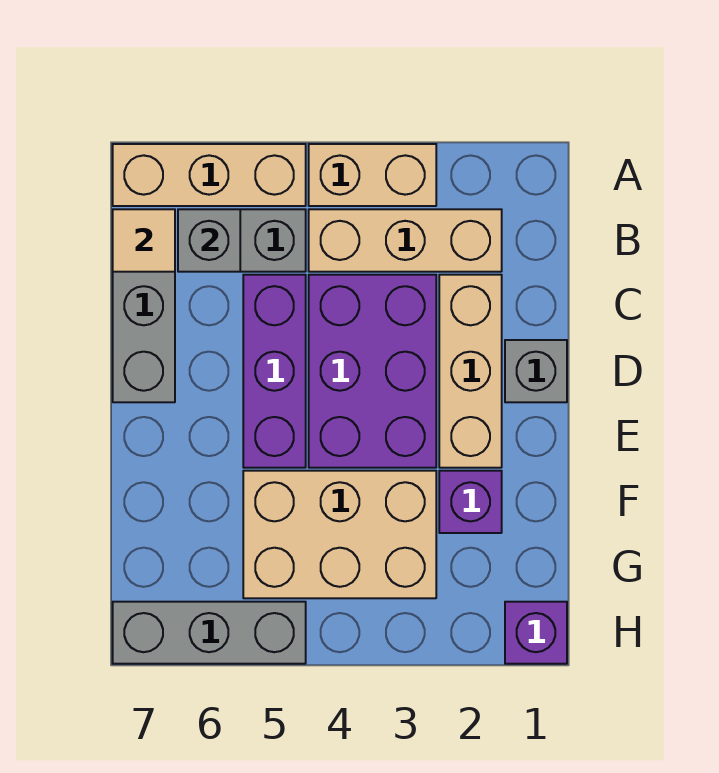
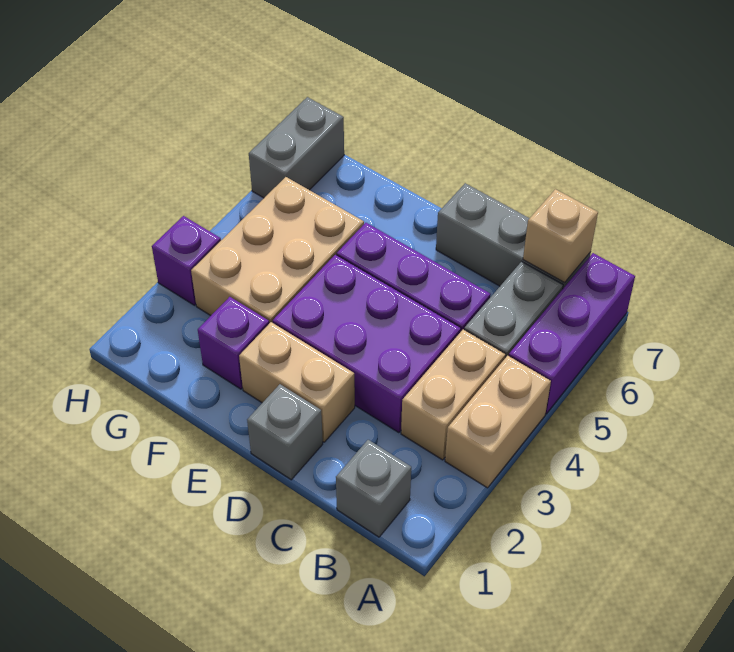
tan 1x3 brick [113,144,306,206] -> purple 1x3 brick [509,253,635,414]
tan 1x3 brick [309,209,502,272] -> tan 1x2 brick [401,330,505,460]
grey 1x1 brick [178,209,240,272] -> grey 1x1 brick moved to [336,440,411,537]
tan 1x1 tile [113,209,175,272] -> tan 1x1 brick [523,189,598,282]
tan 1x3 brick [439,275,502,468] -> tan 1x2 brick [239,322,355,442]
purple 1x1 brick [505,602,567,664] -> purple 1x1 brick moved to [152,216,221,305]
grey 1x3 brick [113,602,306,664] -> grey 1x2 brick [249,97,344,198]

